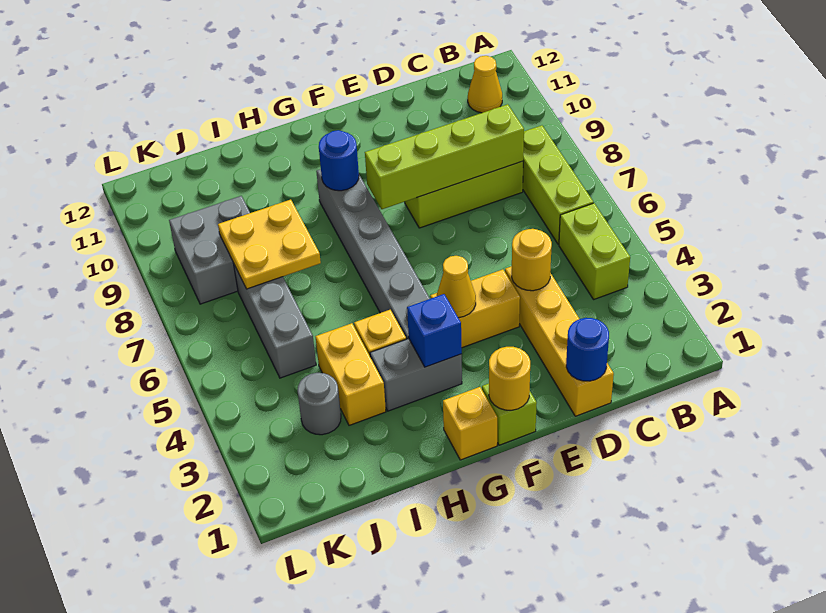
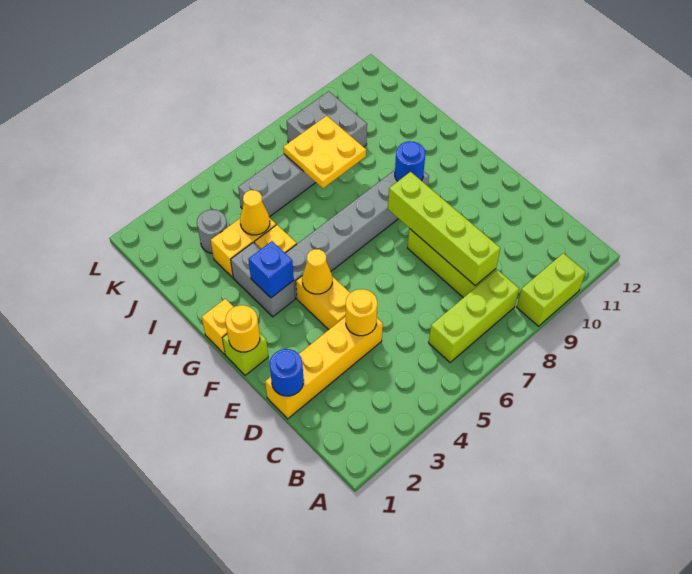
lime 1x2 brick [559,203,630,299] -> lime 1x2 brick moved to [517,253,586,326]
yellow 1x1 cone [468,56,502,113] -> yellow 1x1 cone moved to [240,190,270,235]

